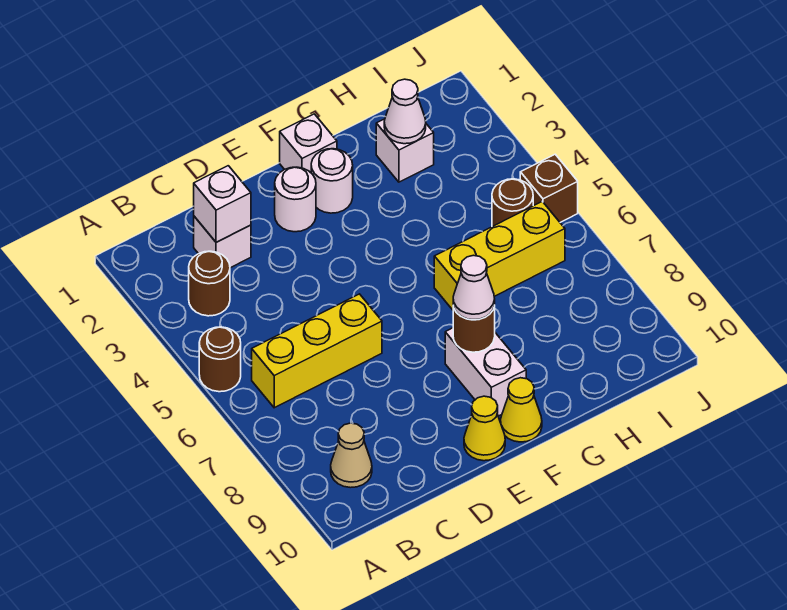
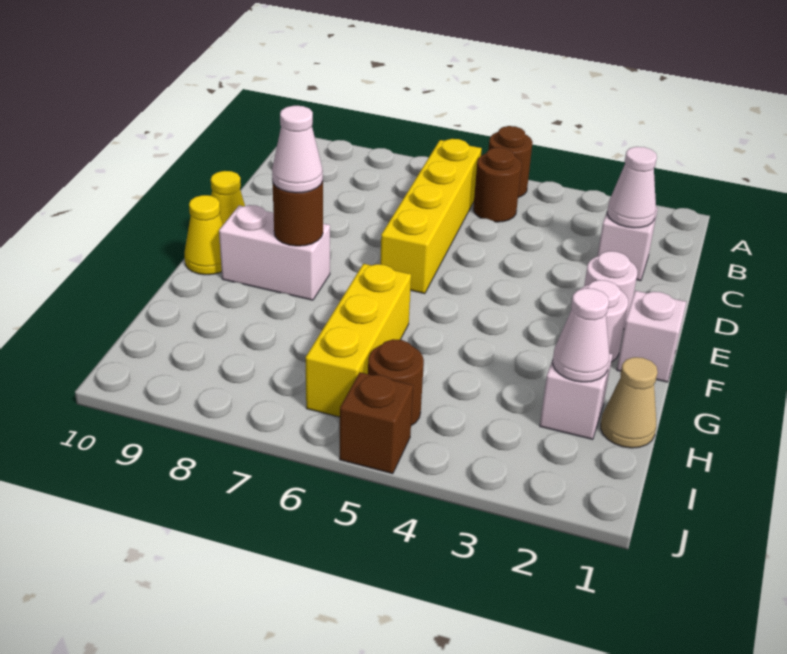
brown 1x1 round brick [189,251,230,316] -> brown 1x1 round brick moved to [473,147,522,222]
yellow 1x3 brick [252,294,382,408] -> yellow 1x4 brick [380,139,482,294]
tan 1x1 cone [331,423,372,488] -> tan 1x1 cone moved to [601,357,658,448]
white 1x1 brick [194,166,251,242] -> white 1x1 cone [607,147,657,228]

